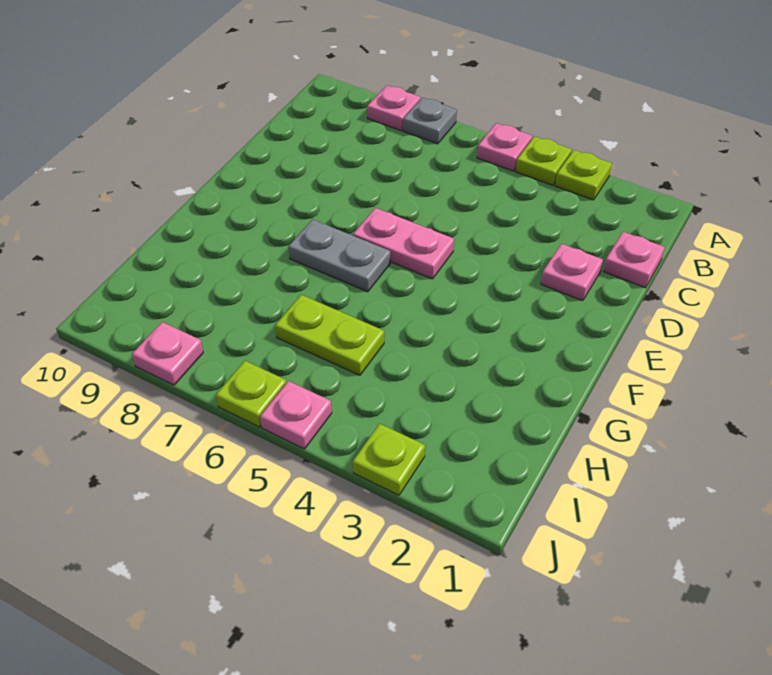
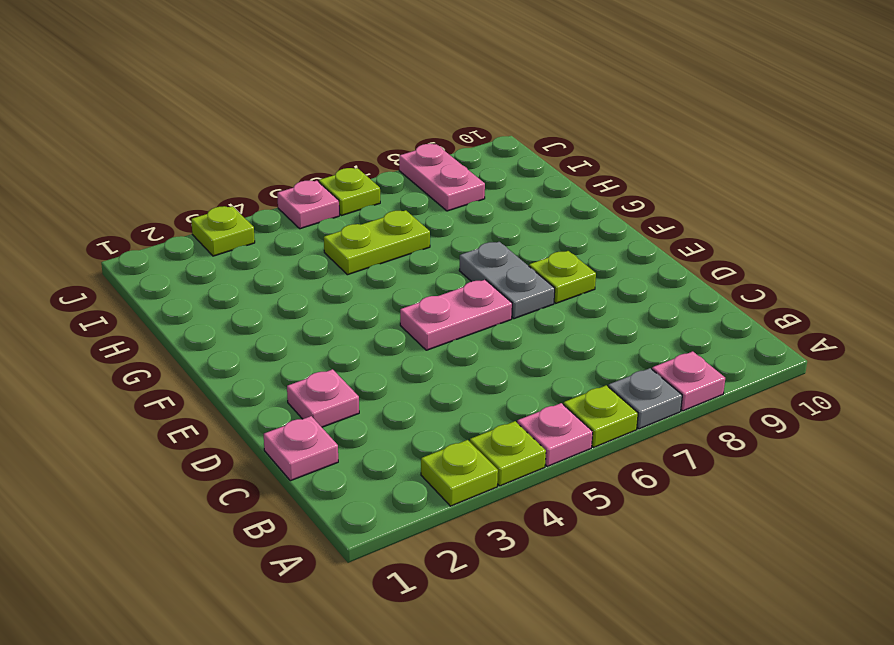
none -> lime 1x1 plate [563,385,638,447]
none -> lime 1x1 plate [529,251,596,303]
grey 1x2 plate [288,219,390,292] -> grey 1x2 plate turned to [459,242,555,319]
pink 1x1 plate [132,322,203,385] -> pink 1x2 plate [399,144,485,211]

